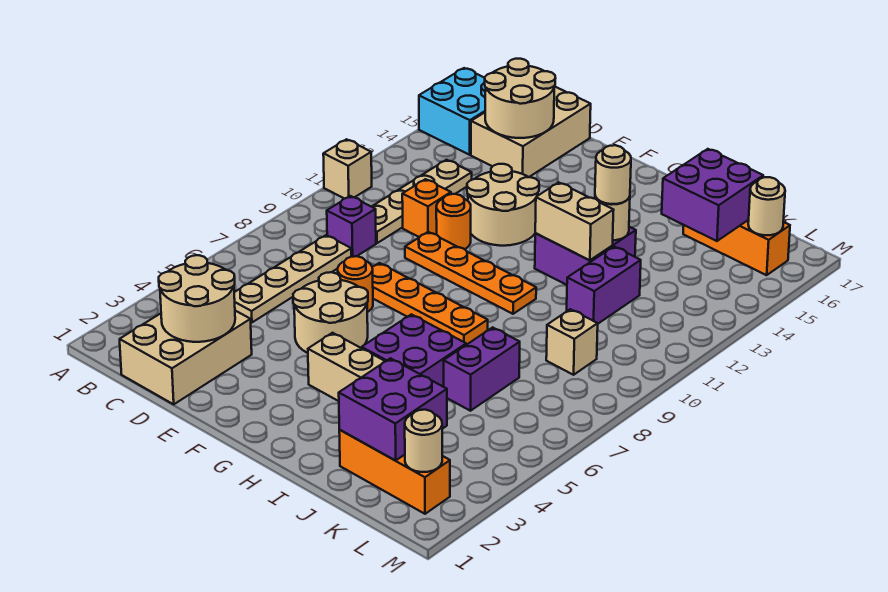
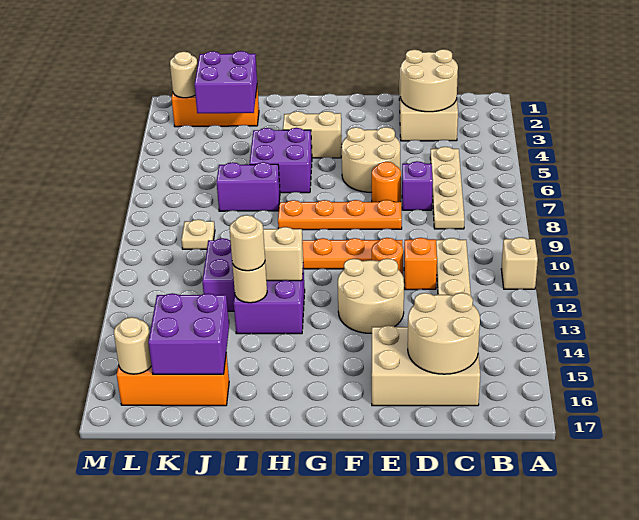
cyan 2x2 brick [419,68,486,155] -> none
purple 1x1 brick [327,196,376,257] -> purple 1x1 brick moved to [402,161,433,210]
tan 2x3 brick [471,86,591,177] -> tan 2x3 brick turned to [372,326,480,406]
purple 1x2 brick [444,327,520,411] -> purple 1x2 brick turned to [217,162,280,211]
tan 1x1 brick [546,309,598,375] -> tan 1x1 plate [181,219,215,249]

